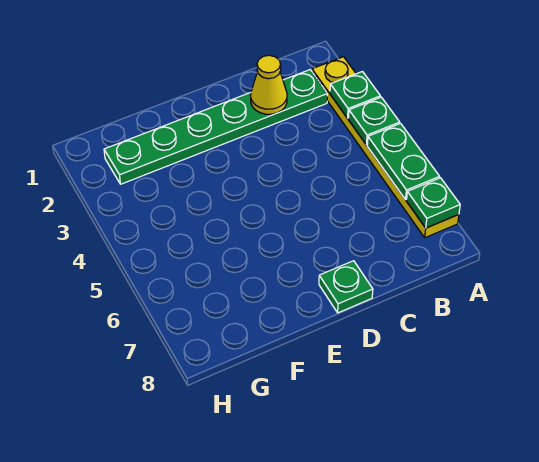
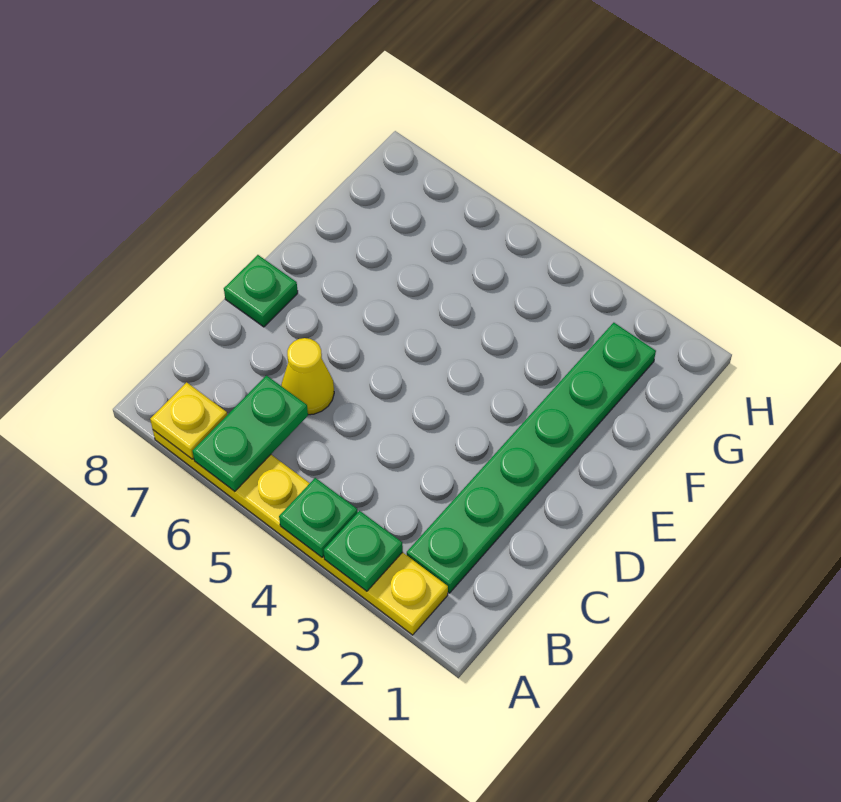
green 1x2 plate [367,124,440,200] -> green 1x2 plate turned to [192,376,308,491]
green 1x1 plate [407,178,460,228] -> yellow 1x1 plate [150,382,227,459]
yellow 1x1 cone [251,55,287,114] -> yellow 1x1 cone moved to [281,338,334,415]

